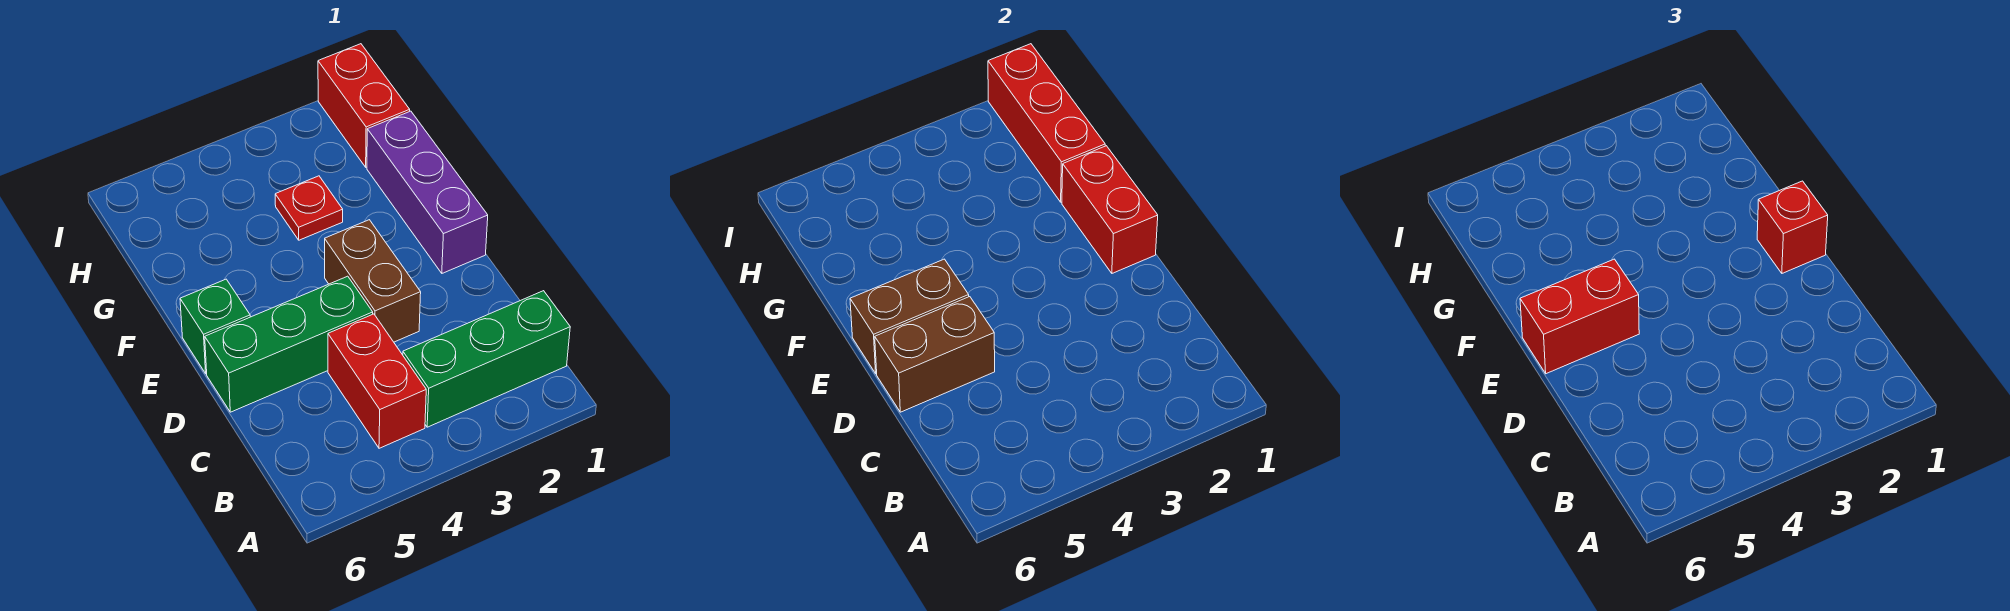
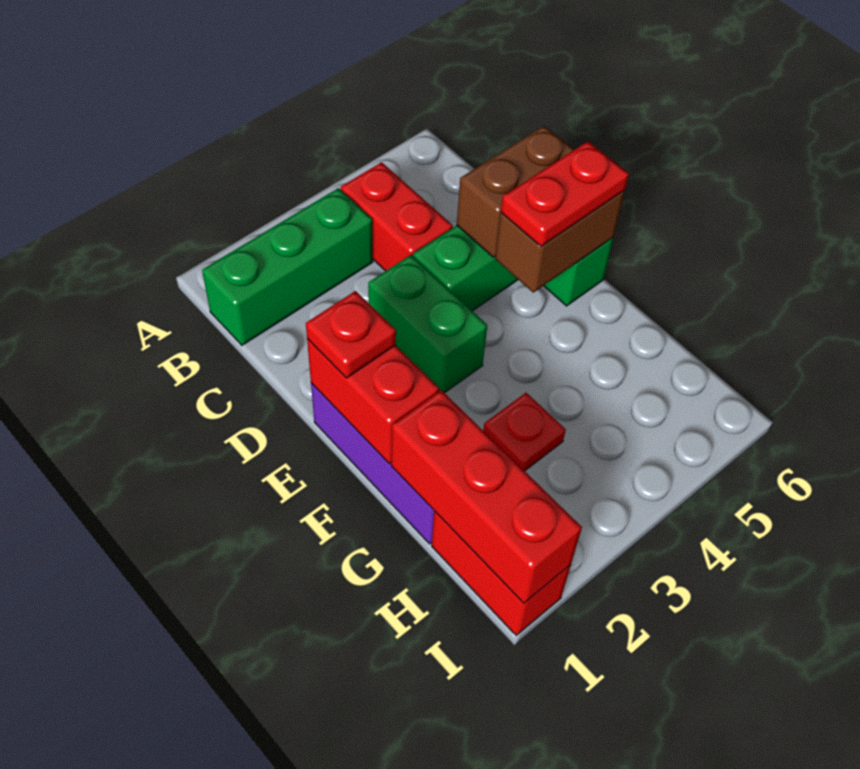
brown 1x2 brick [325,220,421,342] -> green 1x2 brick [368,255,487,393]
red 1x1 brick [1757,181,1828,273] -> red 1x1 plate [306,291,396,378]
red 1x2 brick [1520,259,1639,374] -> red 1x2 plate [501,141,629,247]

